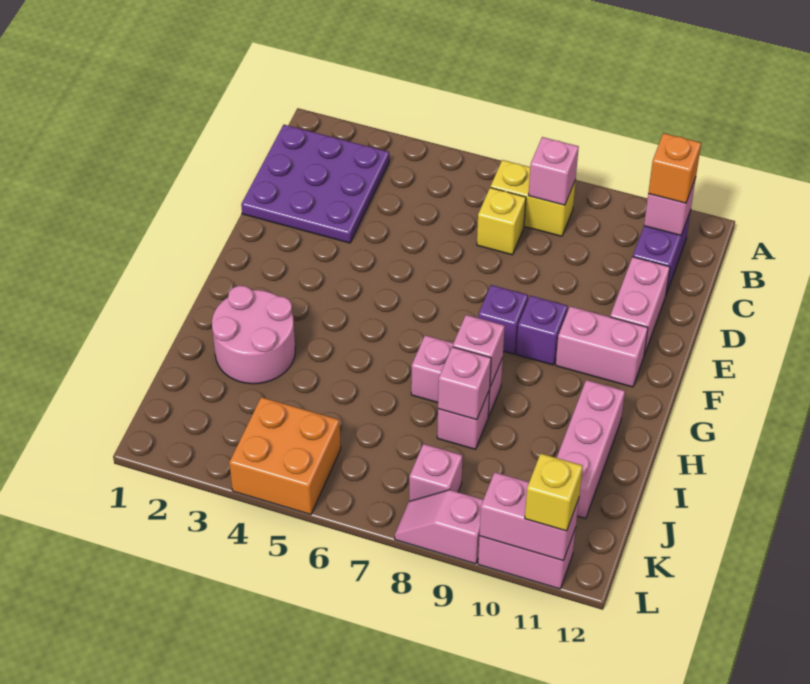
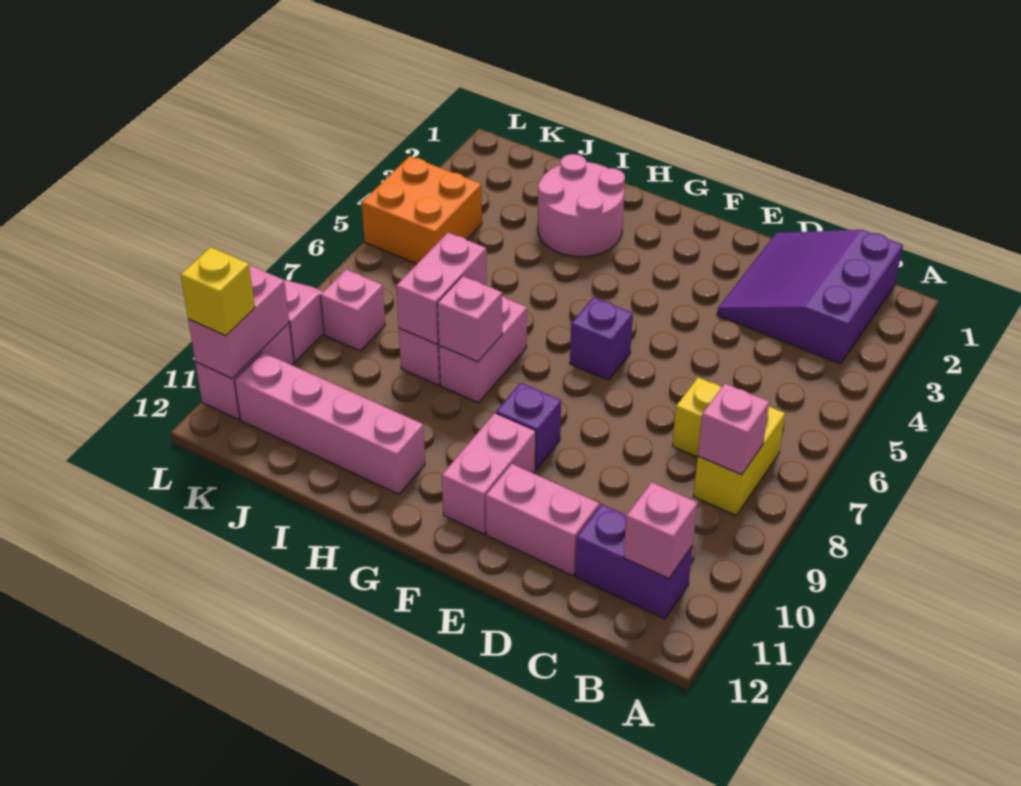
purple 3x3 plate [241,125,389,243] -> purple 3x3 slope [717,230,903,364]
orange 1x1 brick [648,133,701,203] -> none
purple 1x1 brick [478,285,528,354] -> purple 1x1 brick moved to [570,297,633,380]
pink 1x3 brick [557,380,625,519] -> pink 1x4 brick [234,352,425,494]
pink 1x1 brick [438,347,491,420] -> pink 1x2 brick [396,233,487,344]

